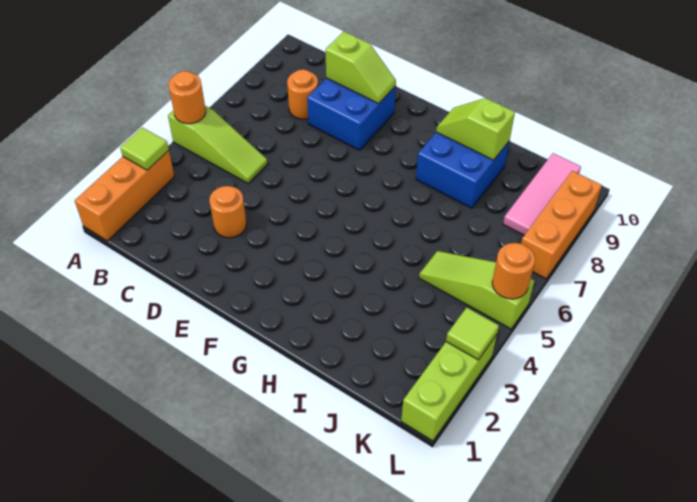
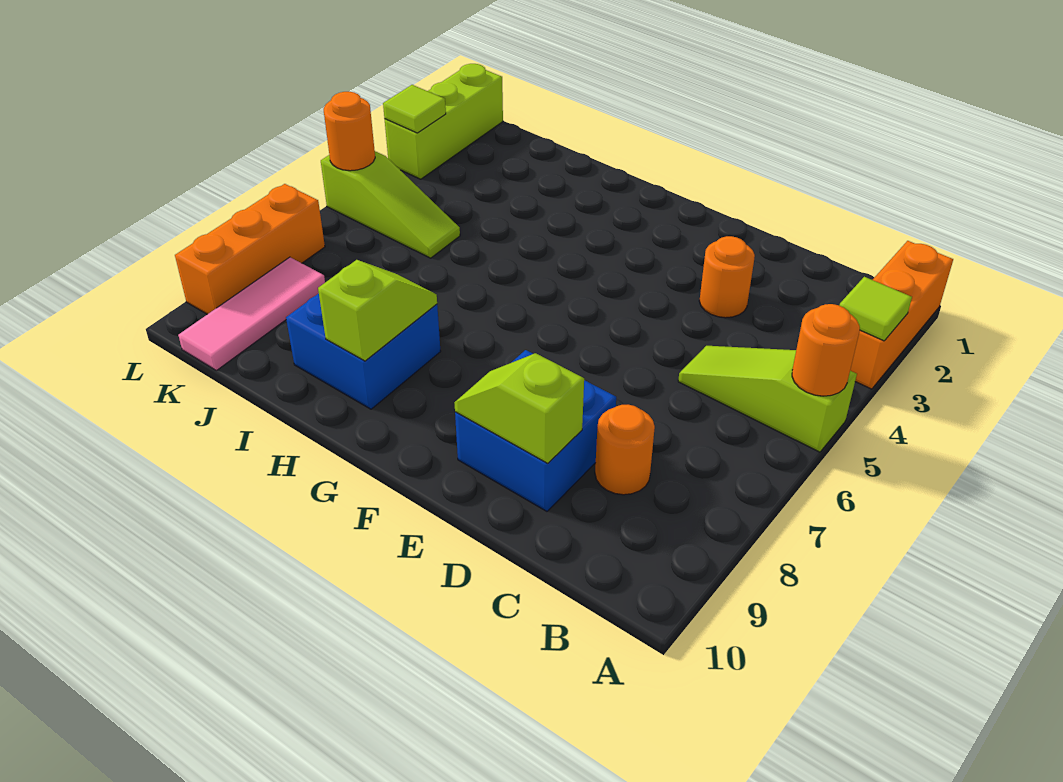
lime 1x2 slope [436,98,515,160] -> lime 1x2 slope turned to [318,260,437,361]

